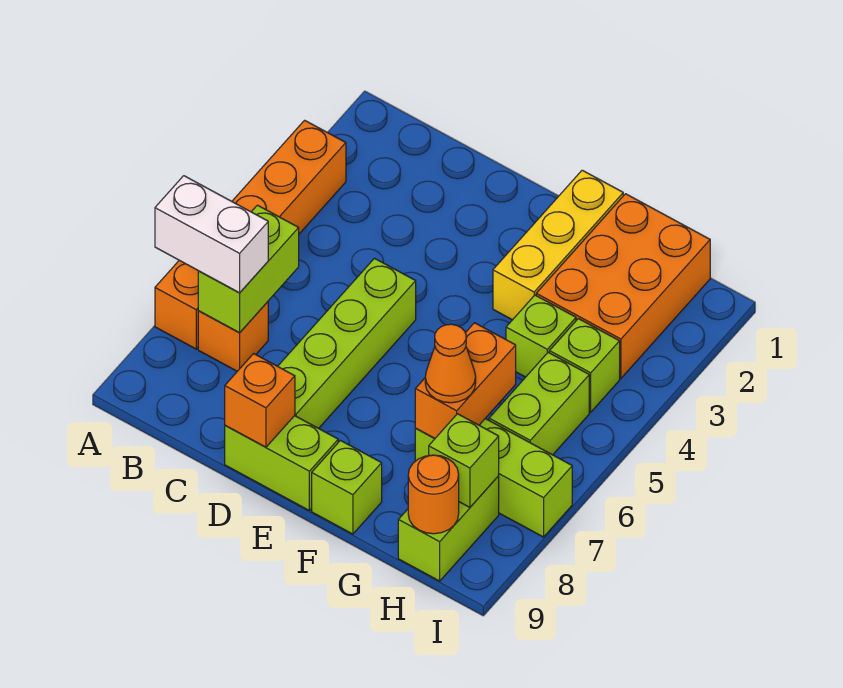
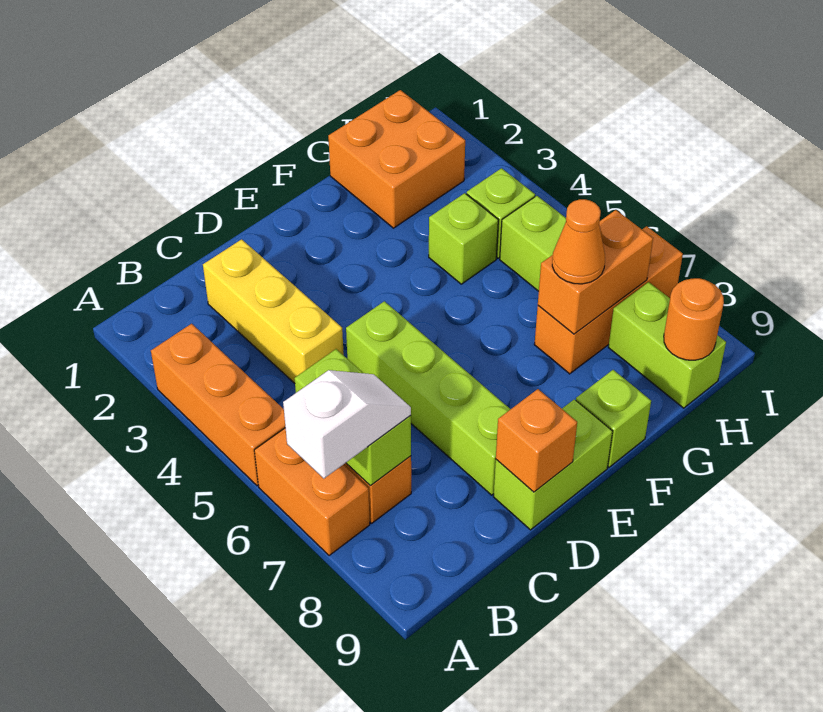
white 1x2 brick [155,176,268,293] -> white 1x2 slope [283,370,411,478]
yellow 1x3 brick [493,170,623,320] -> yellow 1x3 brick moved to [203,239,344,383]
orange 2x3 brick [536,194,710,378] -> orange 2x2 brick [328,90,465,228]
orange 1x2 brick [415,323,516,438] -> orange 1x2 brick turned to [538,210,653,334]
lime 1x3 brick [415,419,572,537] -> orange 1x3 brick [534,226,683,374]
lime 1x1 brick [429,414,499,507] -> none

